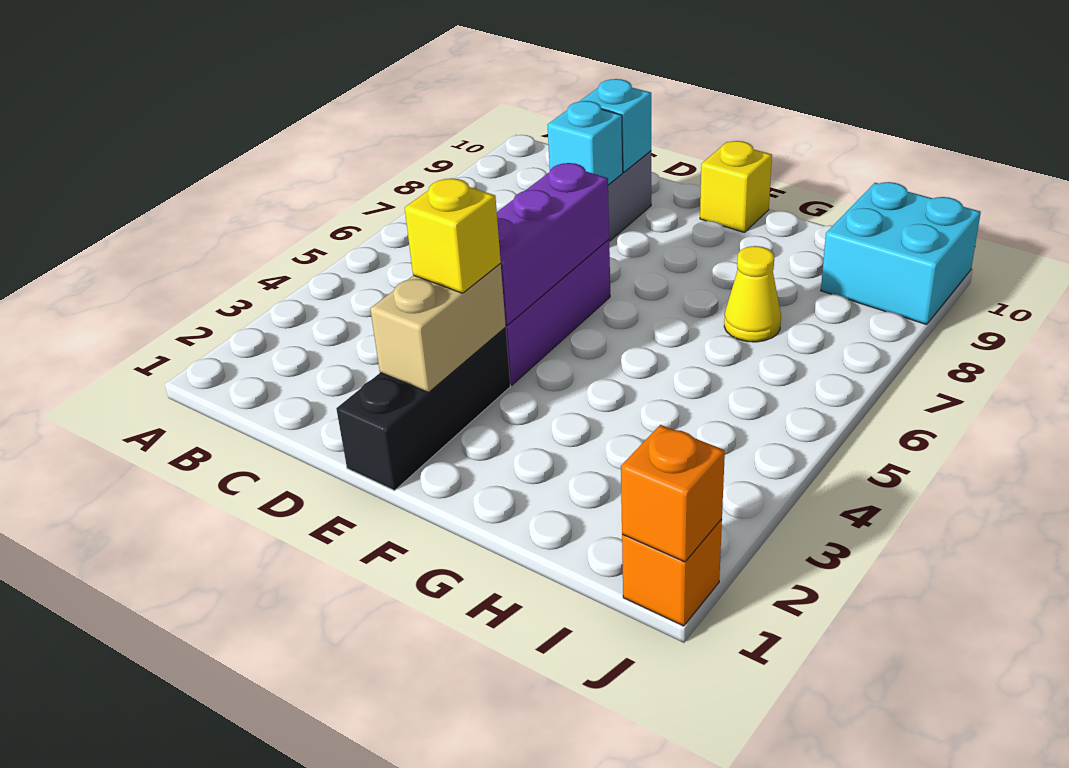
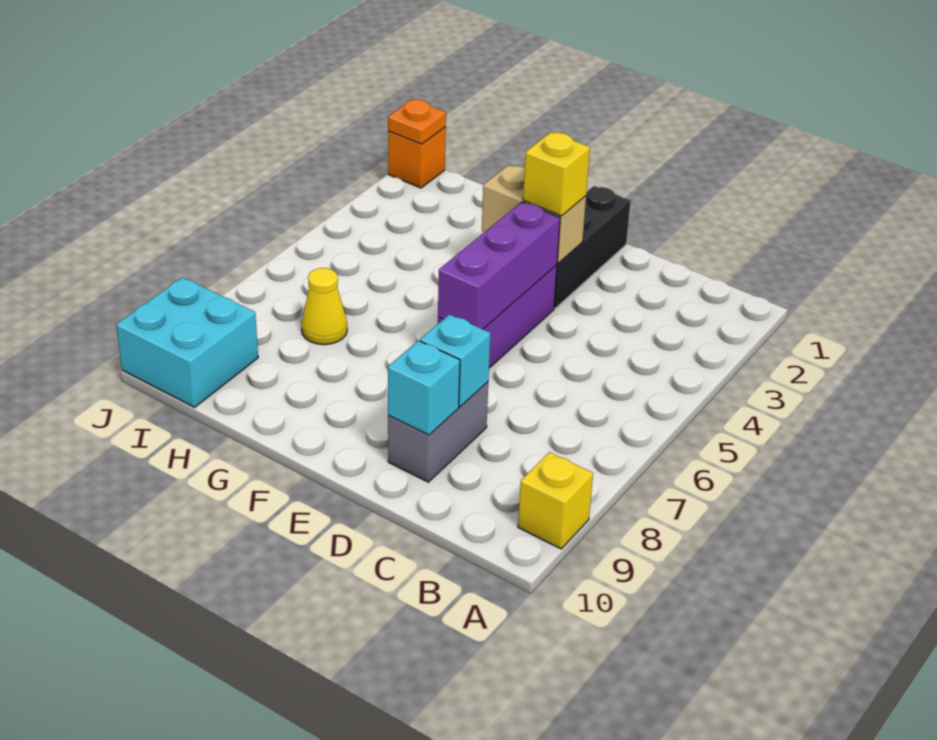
tan 1x2 brick [370,264,506,392] -> tan 1x2 brick turned to [482,165,586,263]
yellow 1x1 brick [700,141,772,233] -> yellow 1x1 brick moved to [518,452,593,549]
orange 1x1 brick [621,425,725,562] -> orange 1x1 plate [388,99,446,144]

